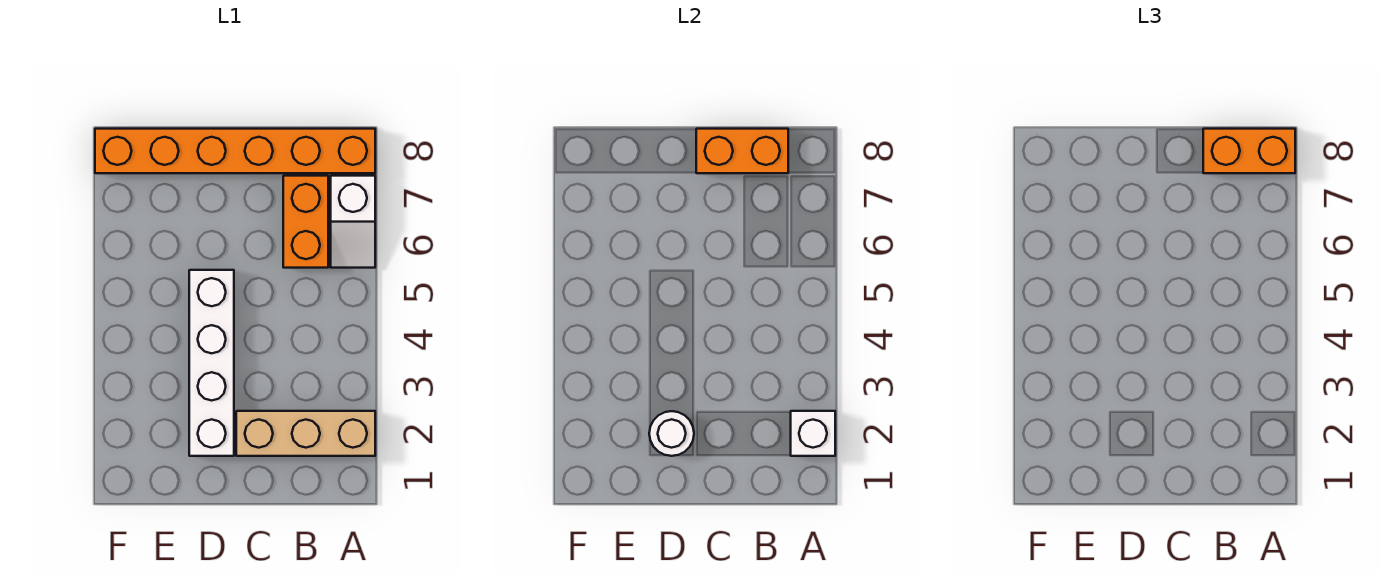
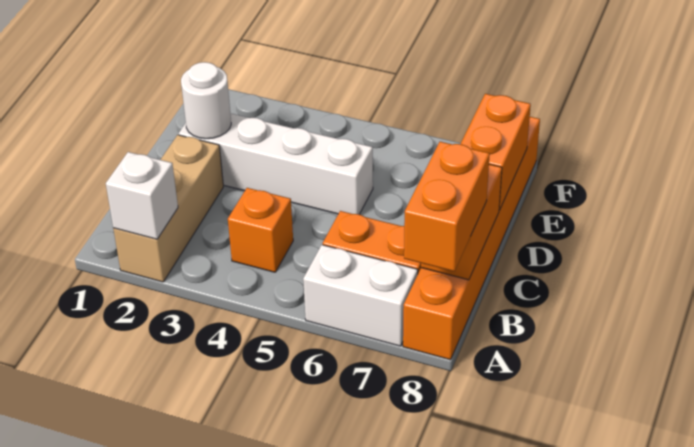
white 1x2 slope [331,176,375,268] -> white 1x2 brick [303,245,418,346]
none -> orange 1x1 brick [228,188,293,272]
none -> orange 1x2 brick [461,94,531,210]

